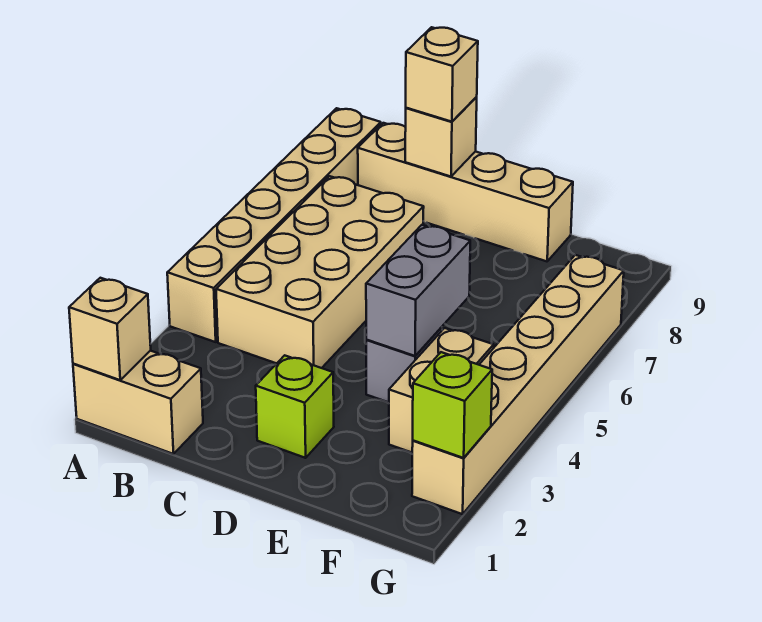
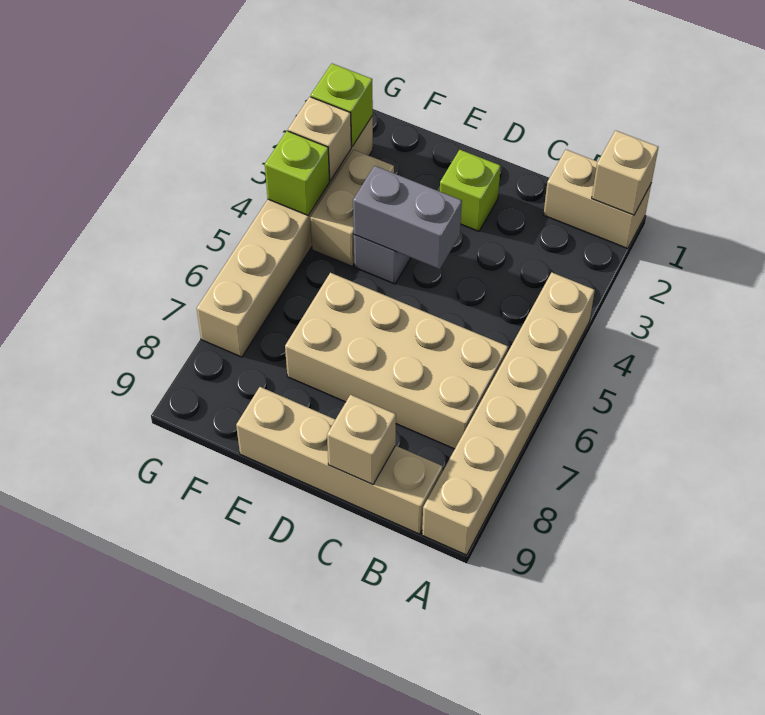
tan 2x4 brick [216,176,424,368] -> tan 2x4 brick turned to [285,273,508,449]
tan 1x1 brick [406,27,478,122] -> tan 1x1 brick moved to [288,97,351,181]
grey 1x2 brick [366,225,470,356] -> grey 1x2 brick turned to [353,166,462,269]
none -> lime 1x1 brick [265,131,330,215]

